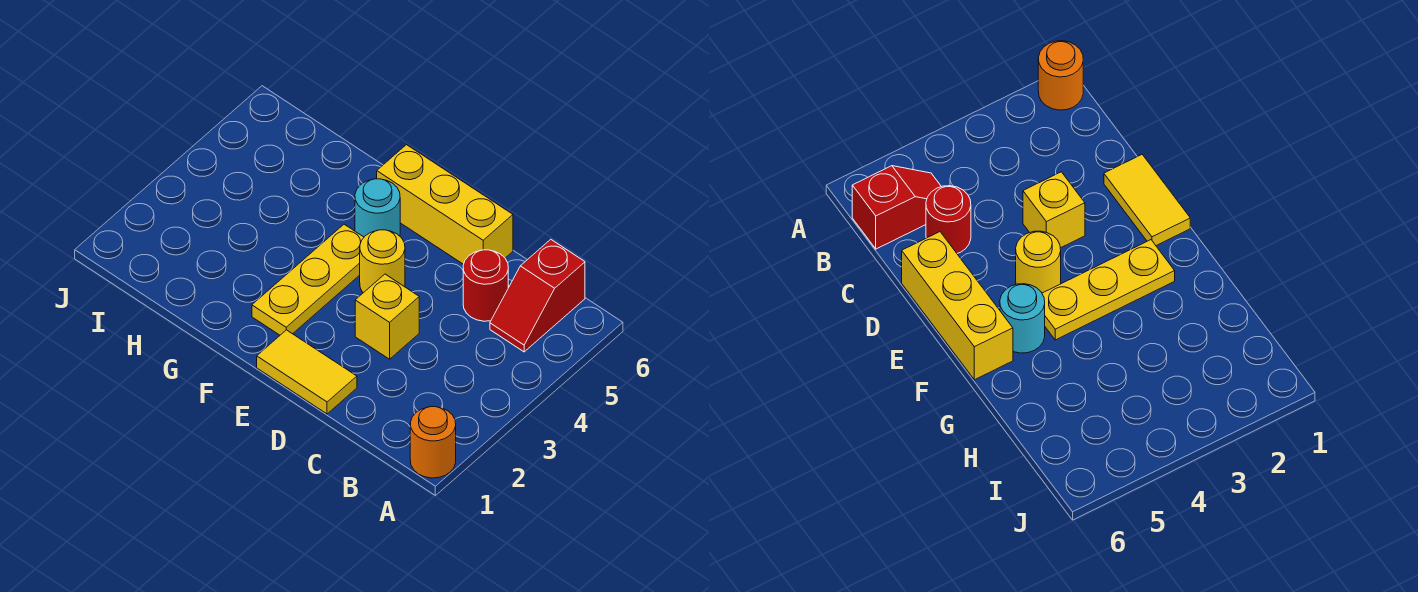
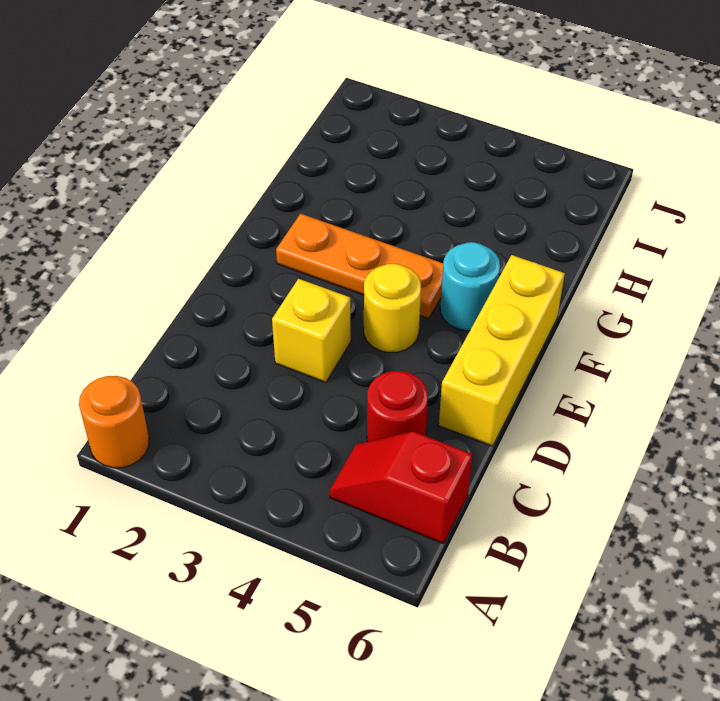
yellow 1x2 tile [257,330,357,414] -> none
yellow 1x3 plate [252,224,364,335] -> orange 1x3 plate [276,214,443,318]

